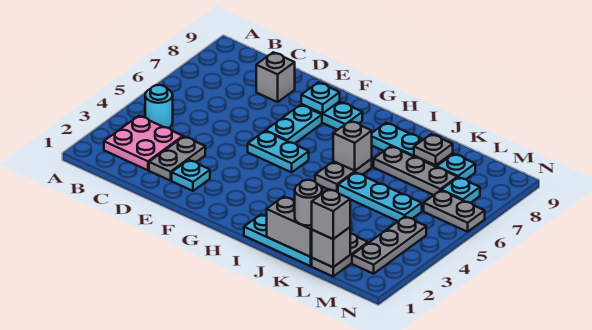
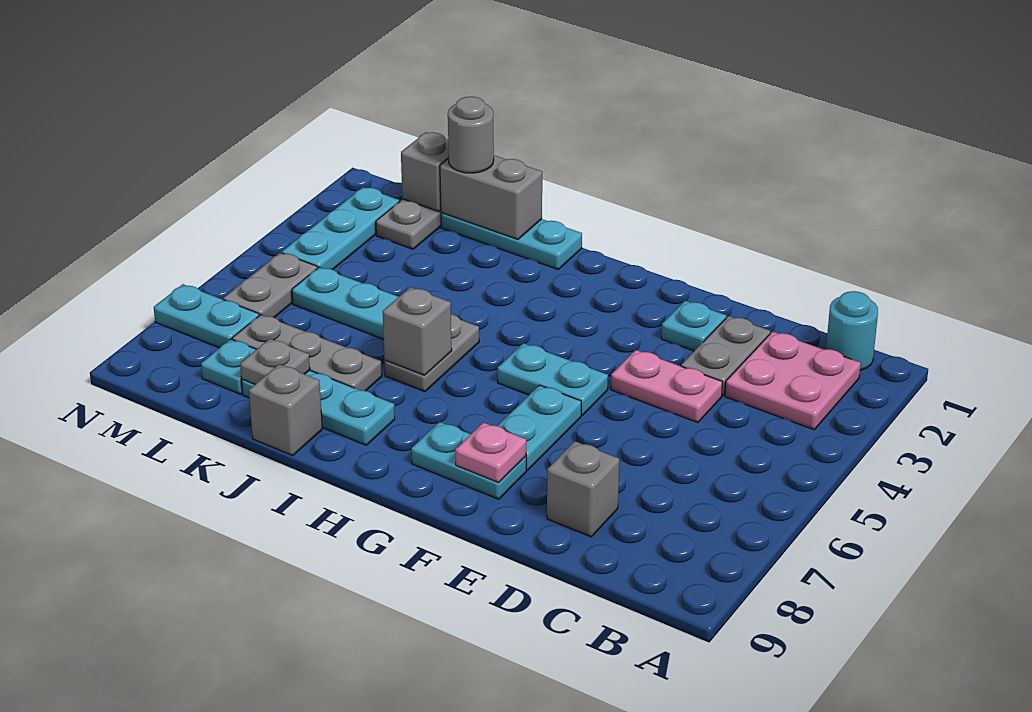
cyan 1x1 round brick [145,85,173,128] -> cyan 1x1 round brick moved to [826,291,878,371]
none -> pink 1x2 plate [611,350,723,423]
cyan 1x1 plate [301,82,340,114] -> pink 1x1 plate [455,423,526,483]
grey 1x1 brick [312,189,350,239] -> grey 1x1 brick moved to [249,364,322,456]
grey 1x3 plate [352,217,426,274] -> cyan 1x3 plate [282,187,399,270]
grey 1x2 plate [424,190,485,232] -> grey 1x2 plate turned to [223,253,317,318]
cyan 1x1 plate [441,177,480,203] -> cyan 1x2 plate [154,284,259,348]

